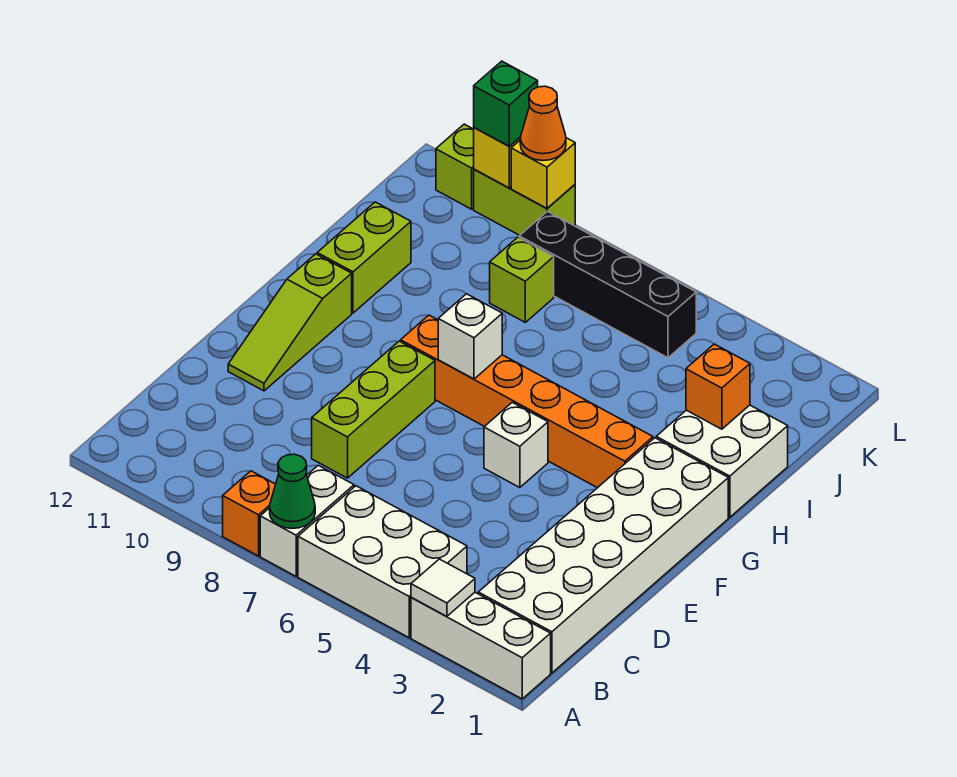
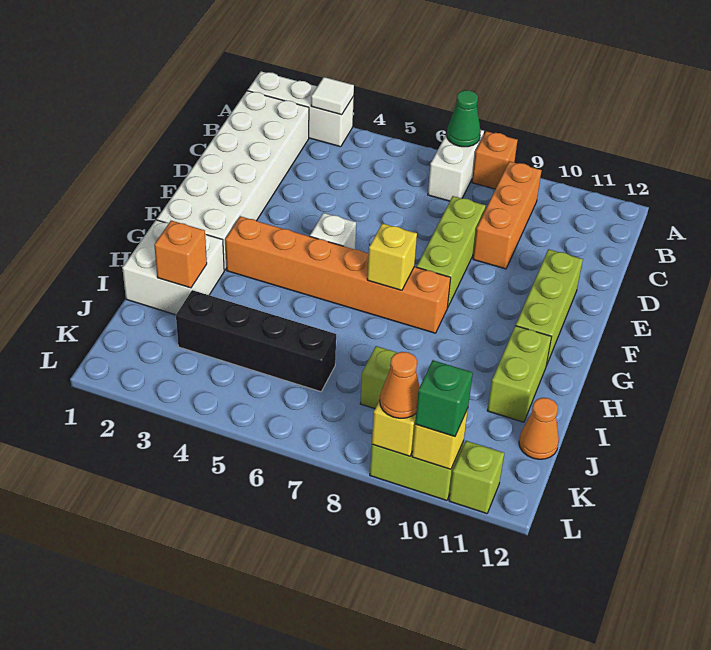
white 2x3 brick [298,486,467,638] -> none
none -> orange 1x3 brick [473,161,542,269]
lime 1x3 slope [228,254,352,391] -> lime 1x3 brick [516,249,583,365]
white 1x1 brick [438,294,502,379] -> yellow 1x1 brick [367,223,417,290]
none -> orange 1x1 cone [519,398,559,459]
black 1x4 brick [519,211,696,358] -> black 1x4 brick moved to [176,290,336,392]

